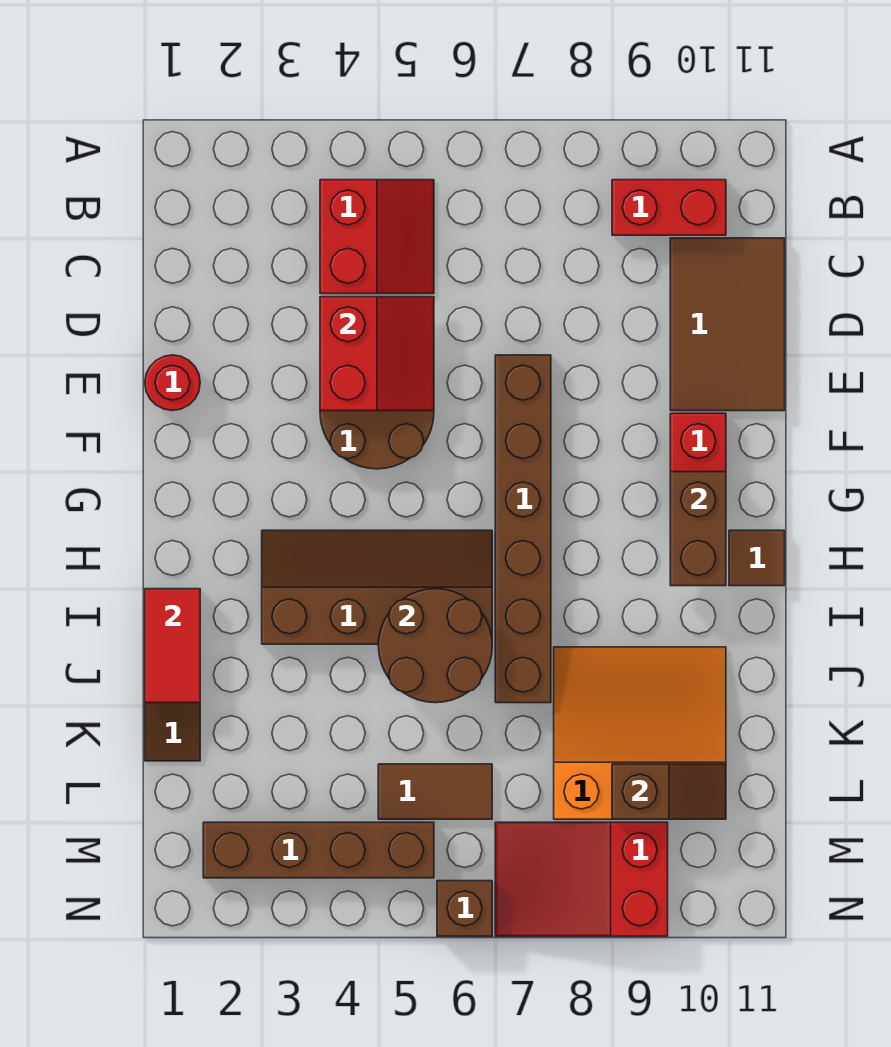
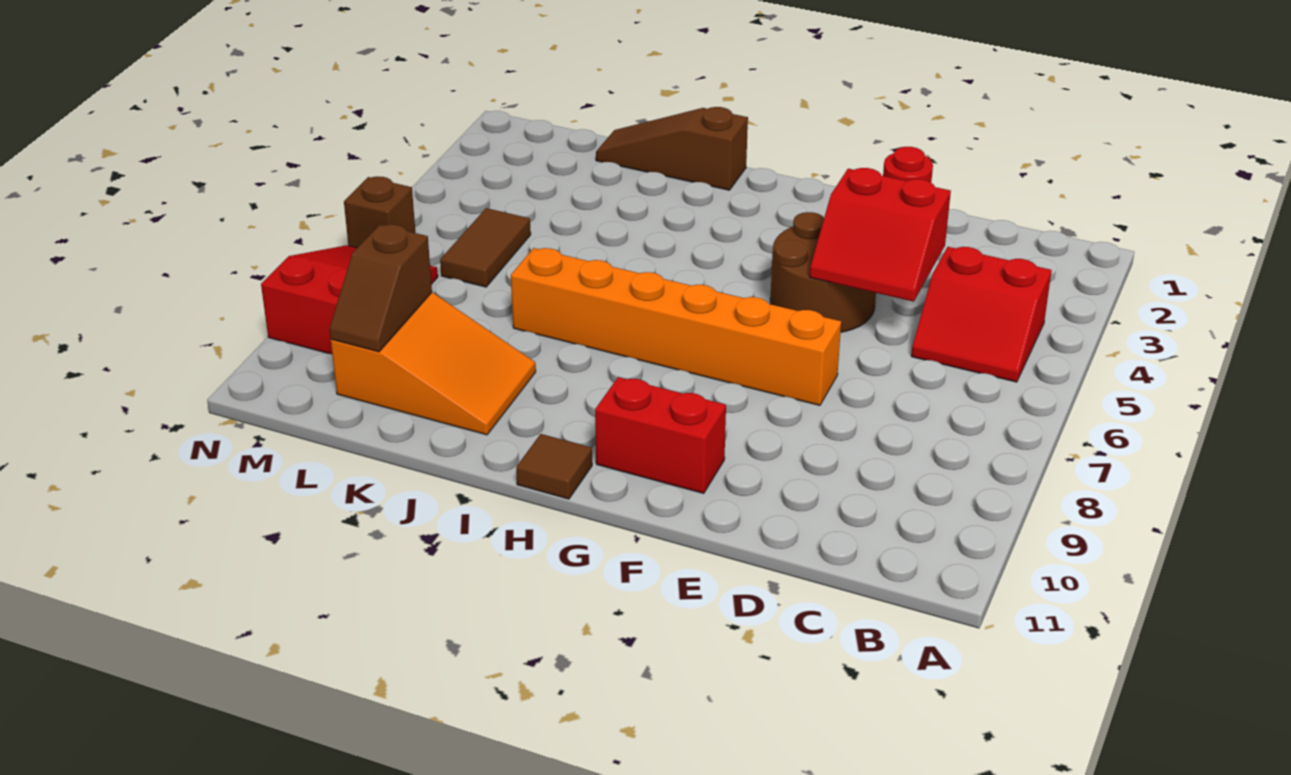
red 1x2 brick [612,180,726,235] -> none
brown 2x3 tile [670,238,785,411] -> none
brown 1x6 brick [495,355,551,703] -> orange 1x6 brick [511,248,841,405]
brown 1x2 brick [670,472,726,586] -> none
brown 2x4 slope [262,530,492,644] -> none
red 1x2 tile [145,589,200,703] -> none
brown 2x2 round brick [378,589,492,703] -> none
orange 3x3 slope [554,647,726,819] -> orange 2x3 slope [331,293,536,435]
brown 1x4 brick [203,822,434,878] -> none

